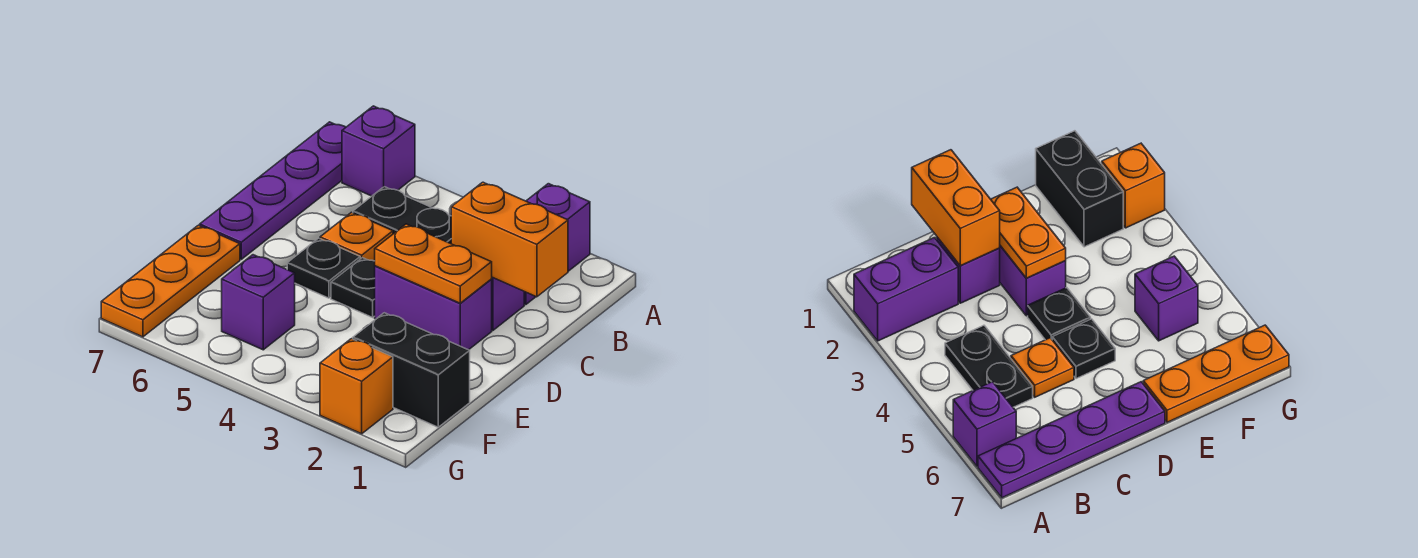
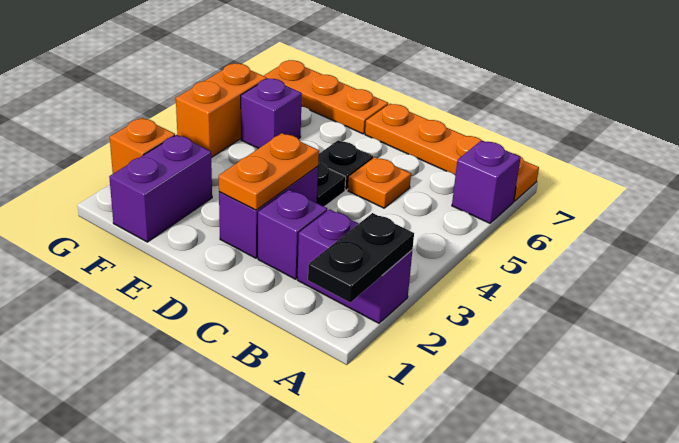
purple 1x4 plate [200,122,346,259] -> orange 1x4 plate [365,104,539,201]
black 1x2 plate [353,187,451,244] -> black 1x2 plate moved to [308,213,414,302]
orange 1x2 brick [451,182,568,297] -> orange 1x2 brick moved to [176,63,267,158]
black 1x2 brick [353,313,470,427] -> purple 1x2 brick [109,135,212,242]

